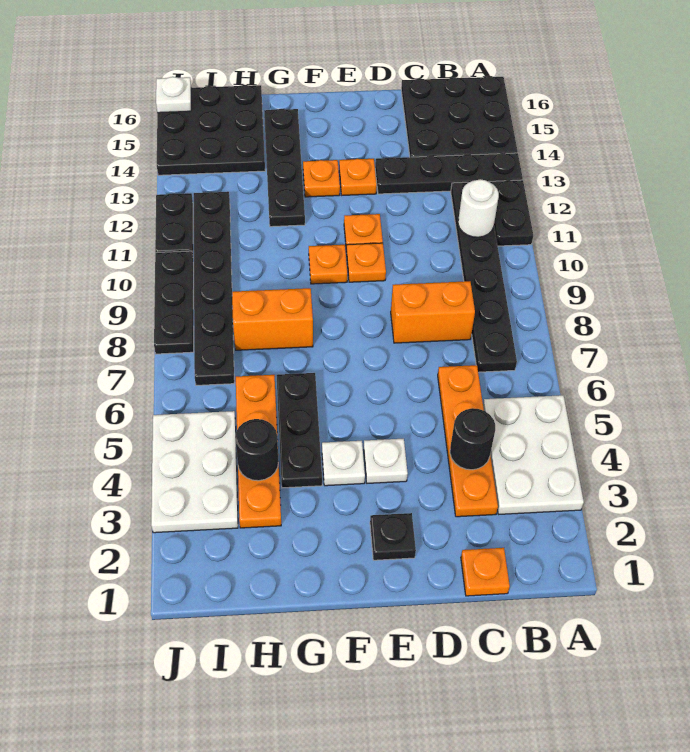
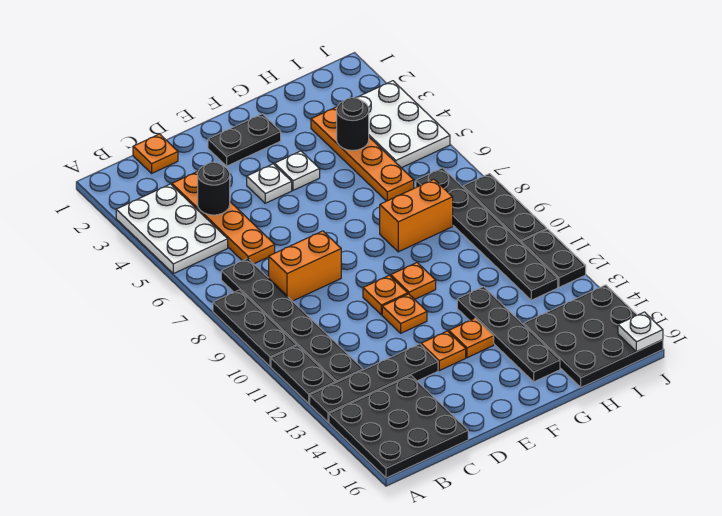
white 1x1 round brick [458,179,499,237] -> none
black 1x1 plate [370,513,416,560] -> black 1x2 plate [208,114,281,166]
black 1x3 plate [277,373,322,488] -> black 1x3 plate moved to [213,290,297,367]

